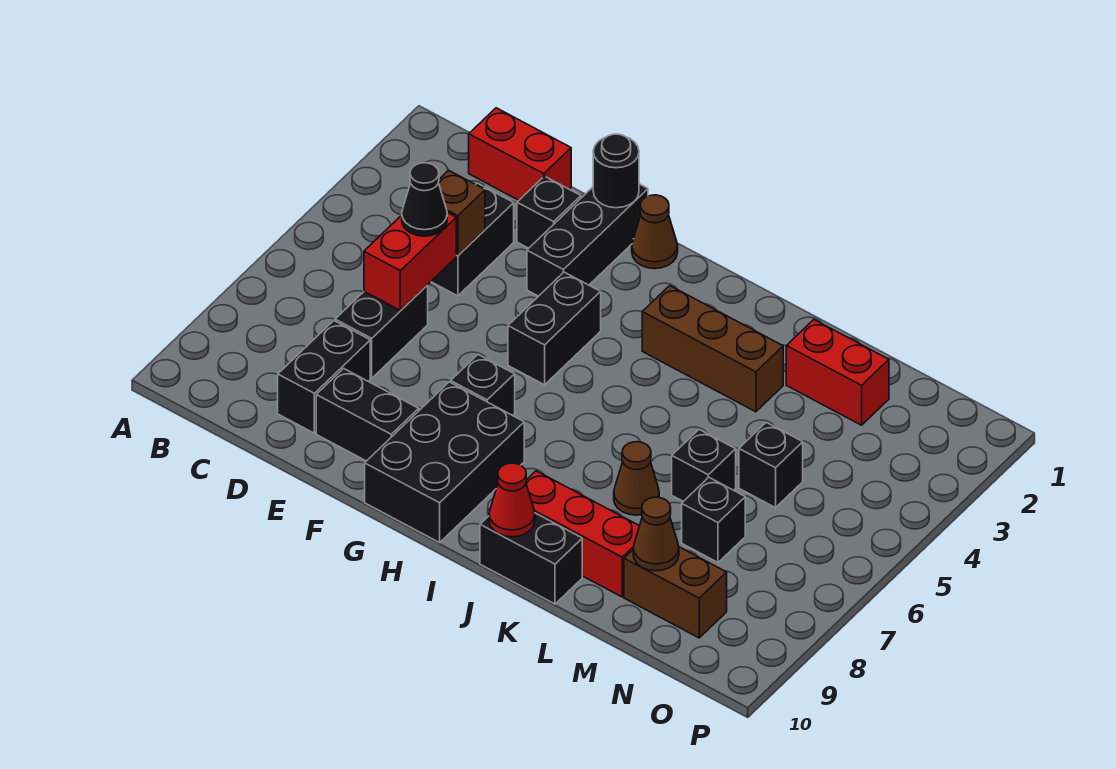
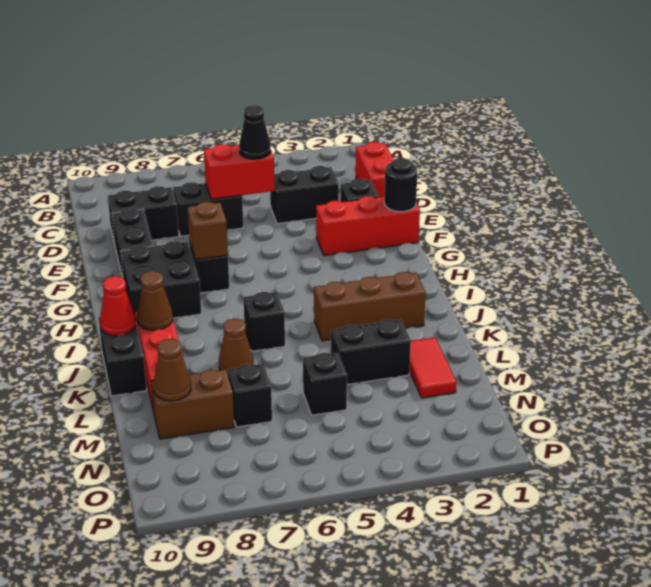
brown 1x1 brick [438,170,485,256] -> brown 1x1 brick moved to [187,202,228,260]
black 1x3 brick [527,184,648,296] -> red 1x3 brick [316,196,420,256]
brown 1x1 cone [632,195,678,269] -> brown 1x1 cone moved to [137,271,173,330]
black 1x2 brick [508,272,601,385] -> black 1x2 brick moved to [331,319,411,385]
black 2x3 brick [365,382,524,543] -> black 2x2 brick [121,241,201,318]
brown 1x3 brick [642,286,783,412] -> brown 1x3 brick turned to [314,272,426,341]
red 1x2 brick [786,320,889,425] -> red 1x2 tile [410,337,456,398]
black 1x1 brick [672,430,736,501] -> black 1x1 brick moved to [243,292,285,351]
brown 1x2 brick [624,547,727,638] -> brown 1x2 brick turned to [151,369,234,439]

